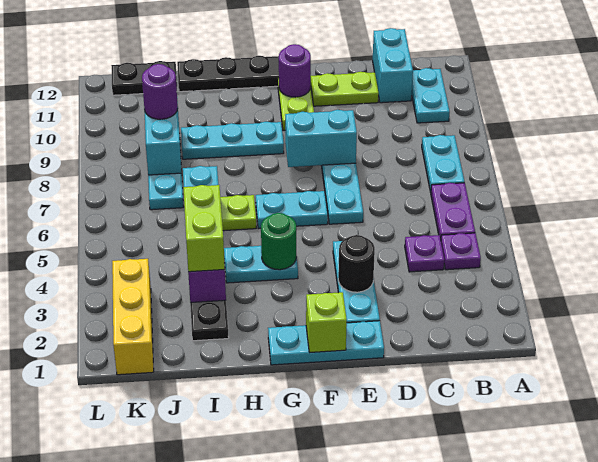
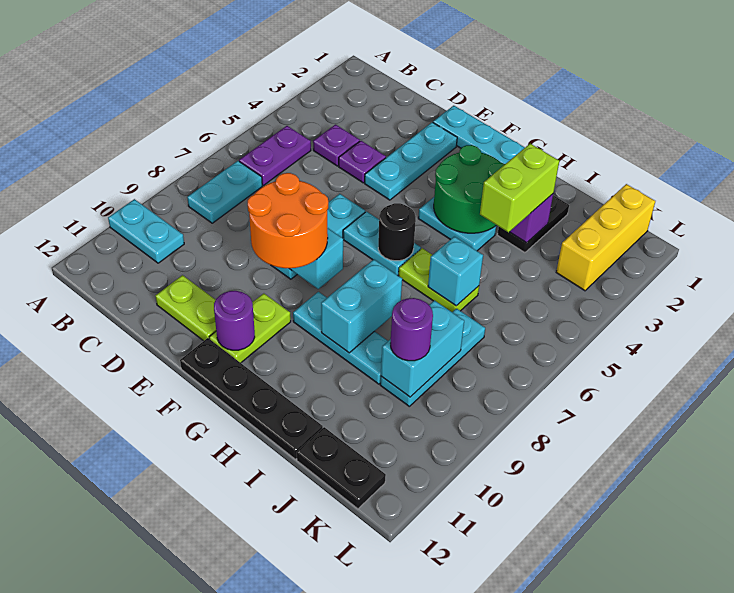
purple 1x1 plate [441,233,481,270] -> purple 1x1 plate moved to [339,141,386,183]
cyan 1x2 plate [412,68,450,123] -> cyan 1x2 plate turned to [108,199,184,263]
cyan 1x2 brick [373,28,413,103] -> cyan 1x2 brick moved to [321,259,402,353]
black 1x1 round brick [338,235,375,292] -> black 1x1 round brick moved to [378,203,416,261]
none -> orange 2x2 round brick [248,173,328,268]
lime 1x1 brick [306,292,347,352] -> none
green 1x1 round brick [261,213,296,270] -> green 2x2 round brick [434,145,505,233]

